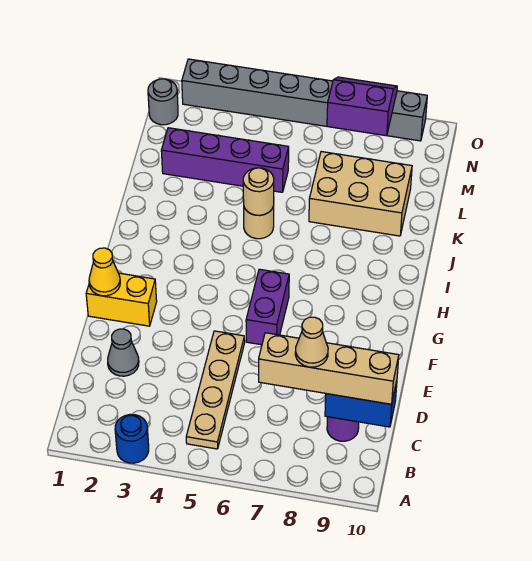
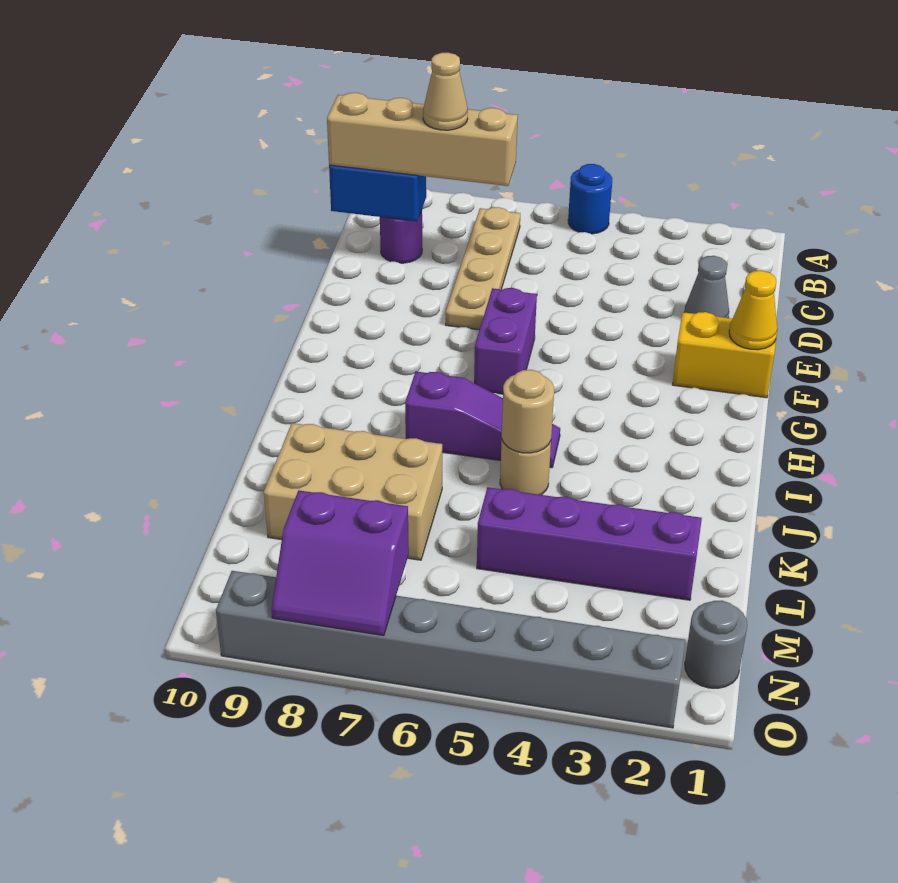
blue 1x1 round brick [115,414,149,463] -> blue 1x1 round brick moved to [568,164,612,234]
tan 1x4 plate [186,331,245,449] -> tan 1x4 plate moved to [446,207,520,330]
none -> purple 1x3 slope [405,372,560,468]

